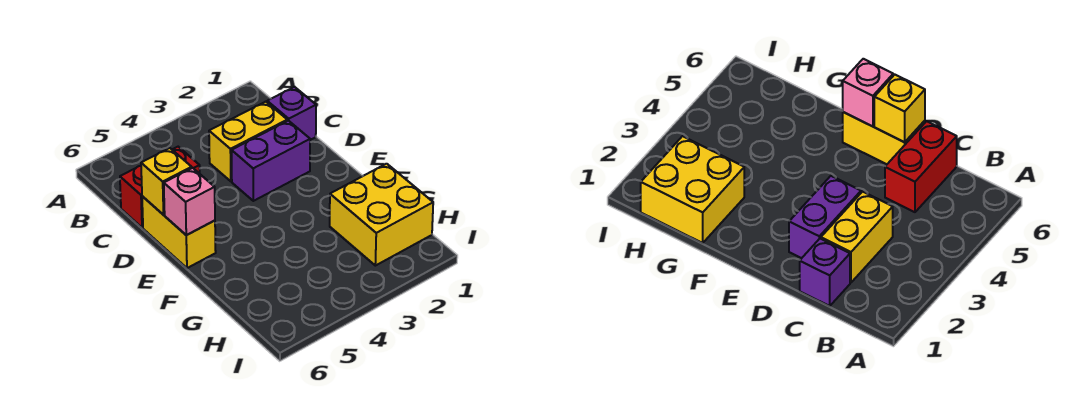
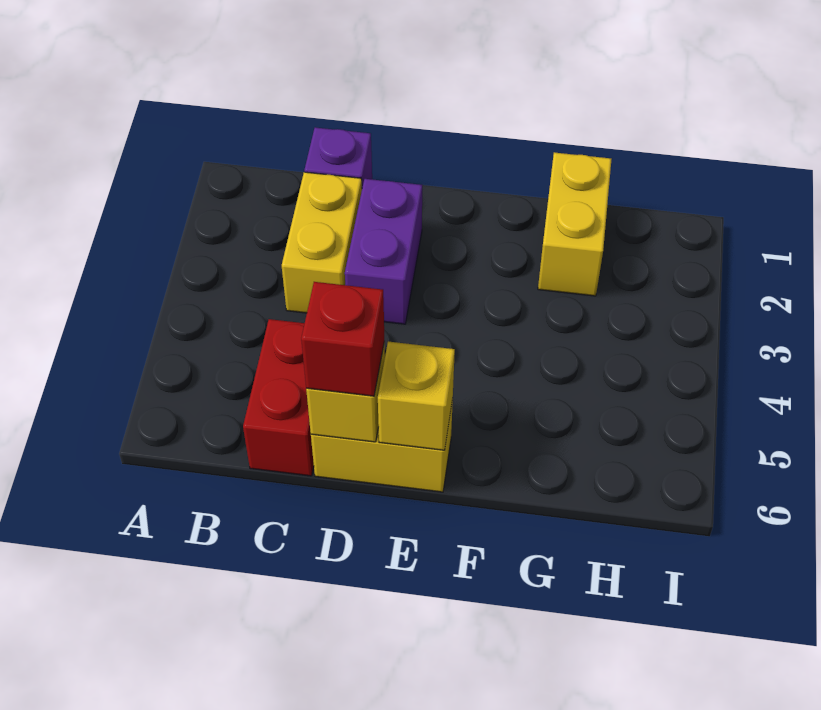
none -> red 1x1 brick [301,282,384,396]
pink 1x1 brick [164,168,215,235] -> yellow 1x1 brick [378,341,455,450]
yellow 2x2 brick [330,164,433,266] -> yellow 1x2 brick [538,152,612,296]

